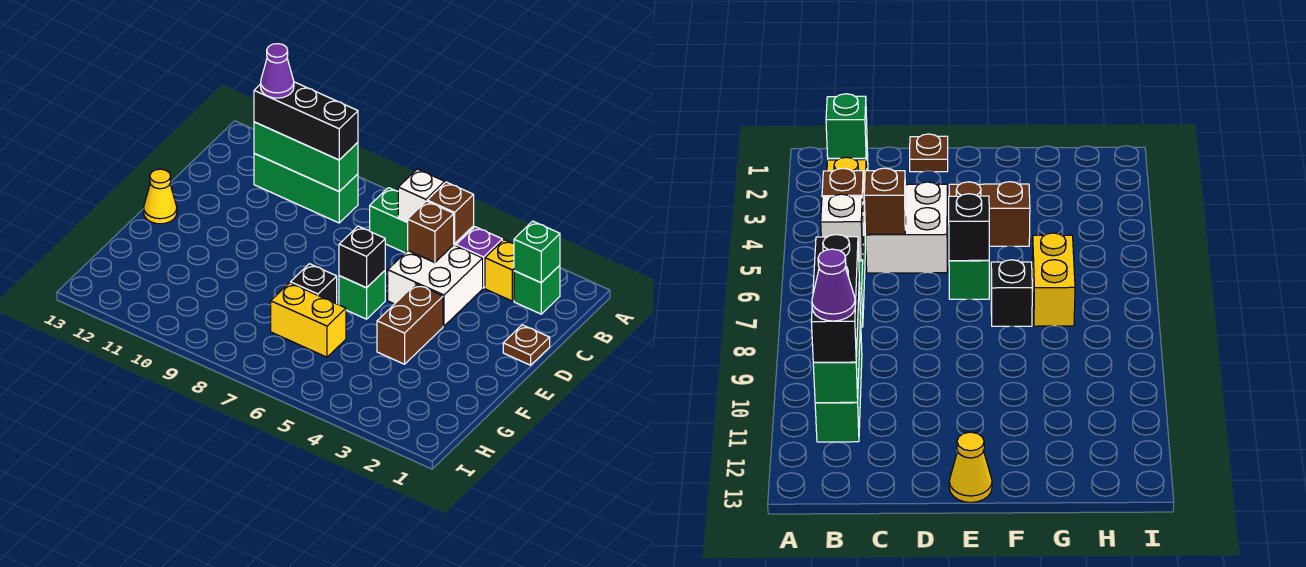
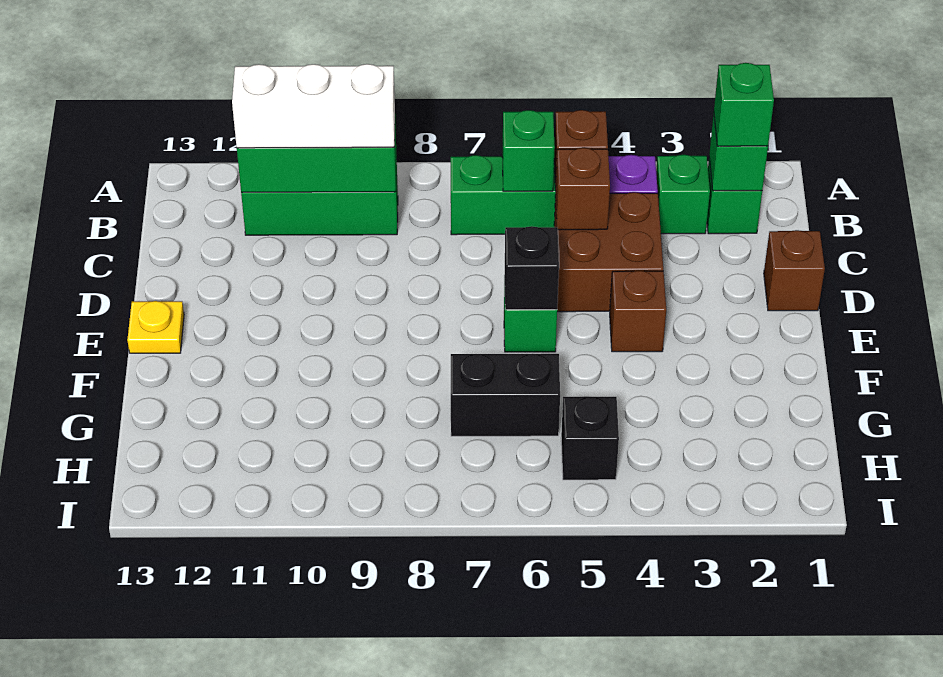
none -> green 1x1 brick [714,63,774,146]
yellow 1x1 brick [485,240,514,301] -> green 1x1 brick [656,155,710,234]
white 1x1 brick [398,169,445,222] -> green 1x1 brick [502,110,555,191]
black 1x3 brick [254,82,358,160] -> white 1x3 brick [232,64,395,148]
purple 1x1 cone [261,44,294,98] -> none
white 2x2 brick [388,245,483,326] -> brown 2x2 brick [554,192,663,312]
brown 1x1 plate [503,325,550,365] -> brown 1x1 brick [764,230,825,311]
brown 1x2 brick [377,284,443,364] -> brown 1x1 brick [610,271,666,352]
yellow 1x1 cone [144,169,177,224] -> yellow 1x1 plate [127,301,184,353]
black 1x1 brick [291,264,337,304] -> black 1x1 brick moved to [561,397,619,480]
yellow 1x2 brick [271,283,346,357] -> black 1x2 brick [451,354,560,436]

